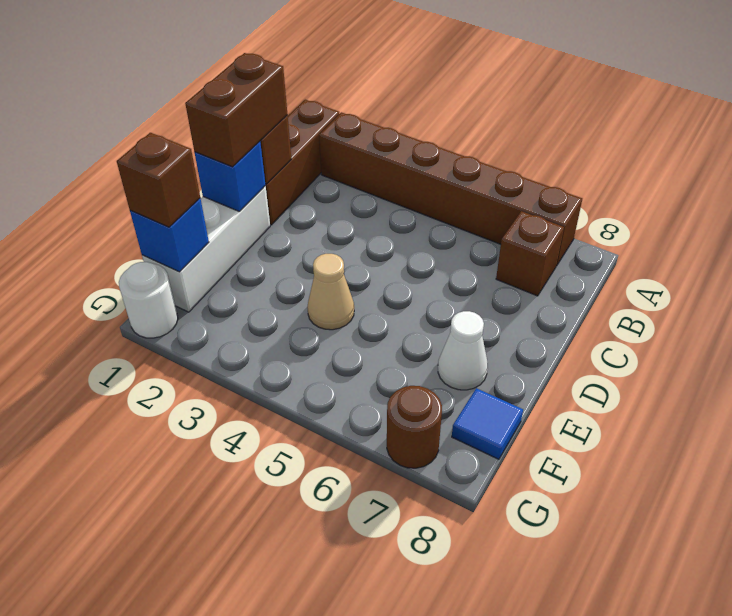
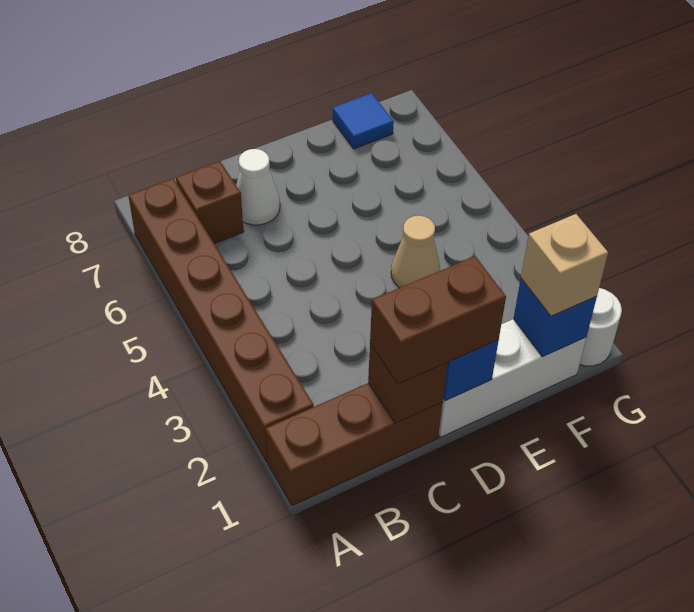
white 1x1 cone [438,311,488,390] -> white 1x1 cone moved to [236,149,280,225]
brown 1x1 brick [117,133,200,227] -> tan 1x1 brick [521,214,608,316]
brown 1x1 round brick [387,386,442,468] -> none

